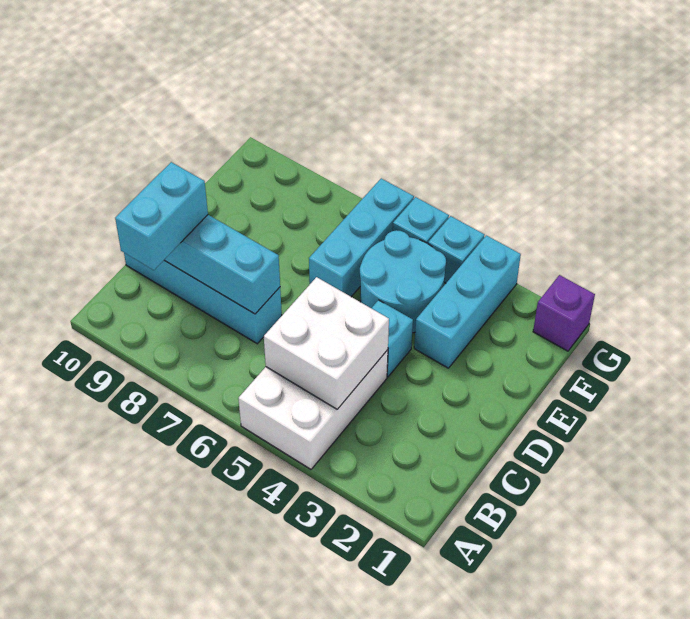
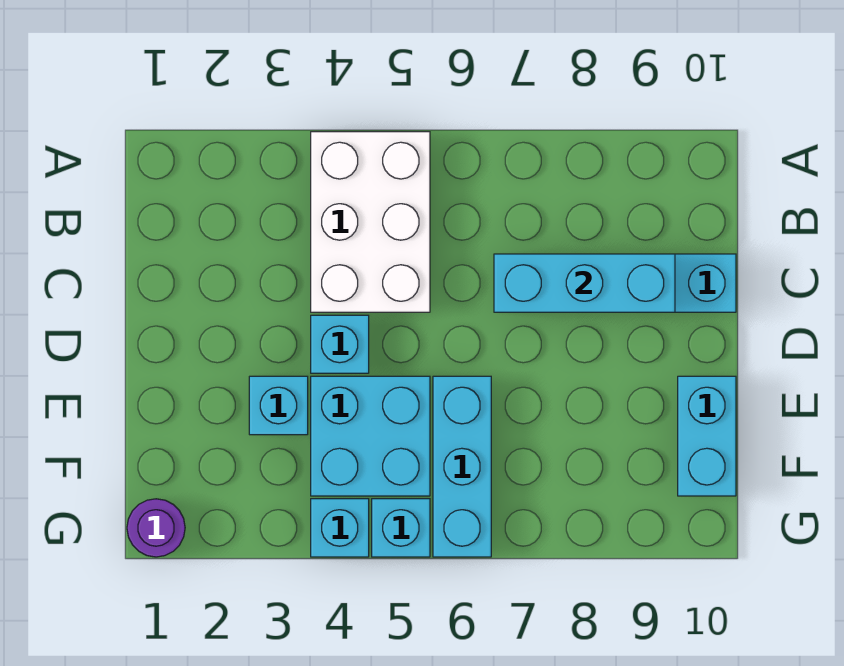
white 2x2 brick [264,277,389,409] -> none
cyan 1x2 brick [115,162,208,270] -> cyan 1x2 brick moved to [678,376,736,496]
cyan 1x3 brick [414,235,521,368] -> cyan 1x1 brick [249,376,308,435]
cyan 2x2 round brick [360,230,446,333] -> cyan 2x2 brick [311,376,430,496]
purple 1x1 brick [533,275,595,351] -> purple 1x1 round brick [127,499,185,557]

